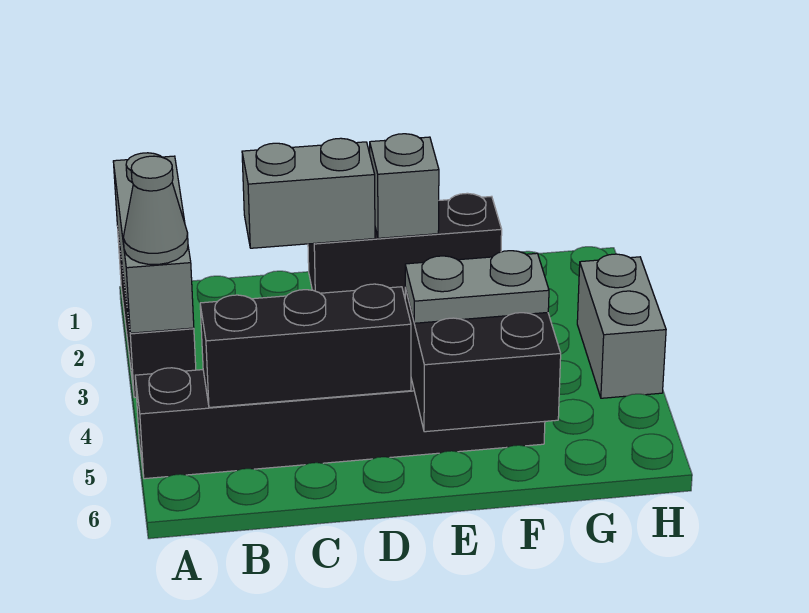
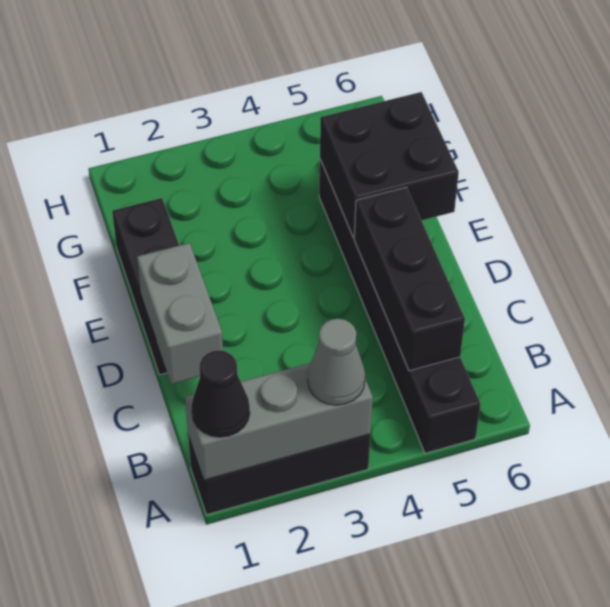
none -> black 1x1 cone [191,350,250,437]
grey 1x1 brick [370,134,439,238] -> none
grey 1x2 plate [405,251,549,323] -> none
grey 1x2 brick [577,254,666,398] -> none

